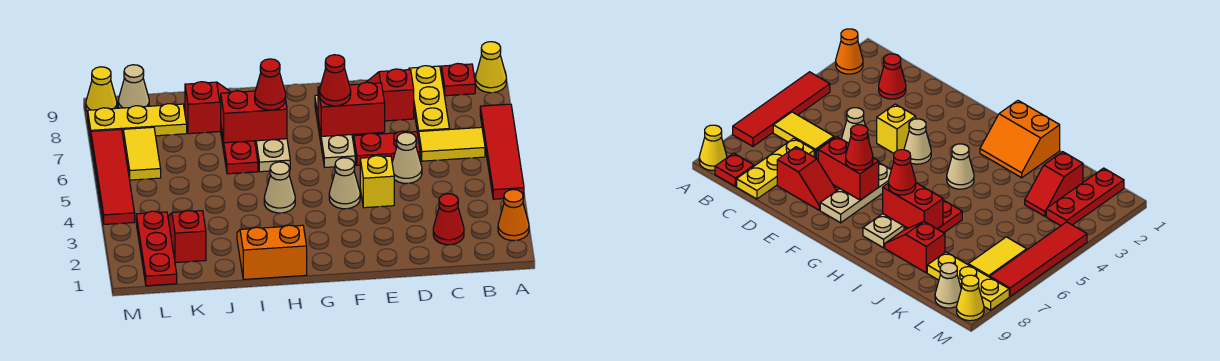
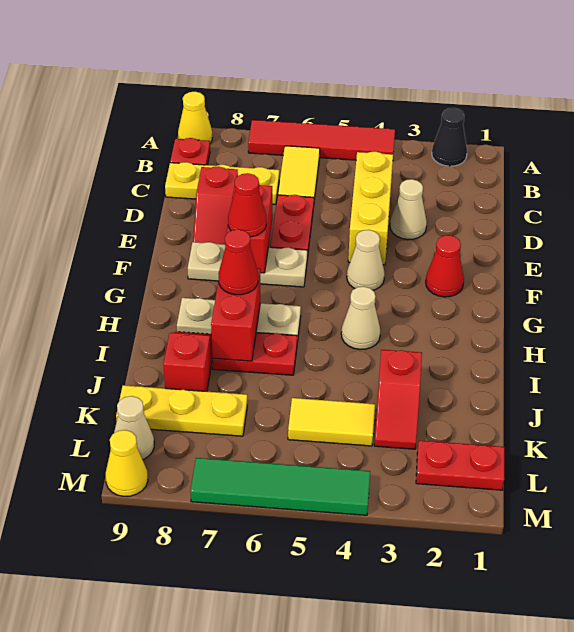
orange 1x1 cone [498,189,529,241] -> black 1x1 cone [432,108,467,166]
red 1x1 cone [433,194,464,245] -> red 1x1 cone moved to [426,235,464,297]
tan 1x1 cone [392,132,422,183] -> tan 1x1 cone moved to [390,179,427,240]
yellow 1x1 brick [360,156,394,208] -> yellow 1x3 brick [348,151,393,265]
orange 2x2 slope [237,225,307,279] -> none
red 1x2 slope [169,211,206,263] -> red 1x2 slope turned to [374,350,422,449]
yellow 1x3 plate [88,104,187,138] -> yellow 1x3 plate turned to [116,385,247,436]
red 1x3 plate [136,211,177,286] -> red 1x2 plate [416,440,504,490]
yellow 1x2 tile [123,127,161,180] -> yellow 1x2 tile moved to [288,398,375,446]
red 1x4 tile [91,129,135,224] -> green 1x4 tile [190,458,370,515]

